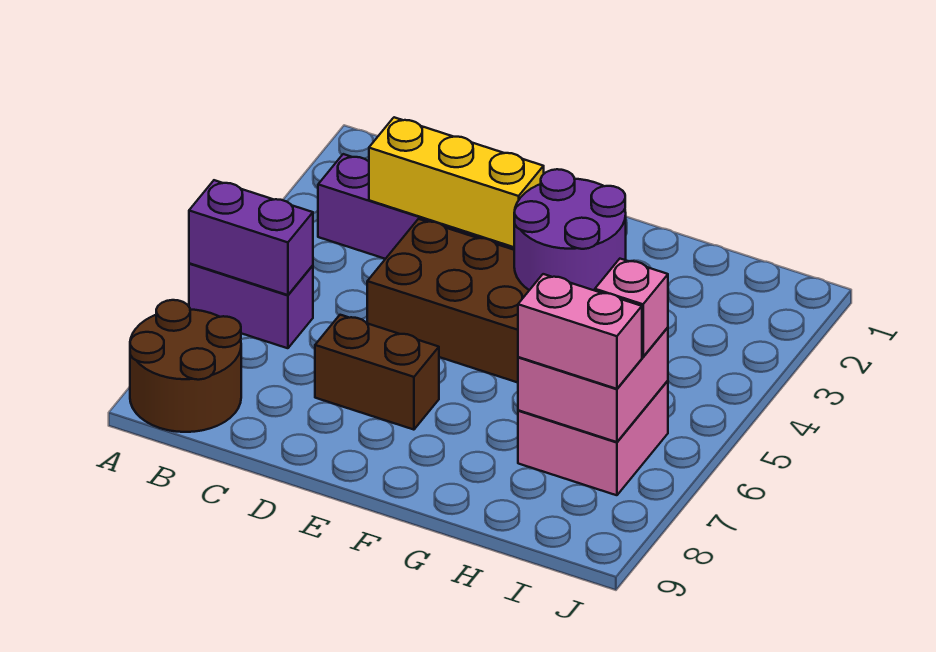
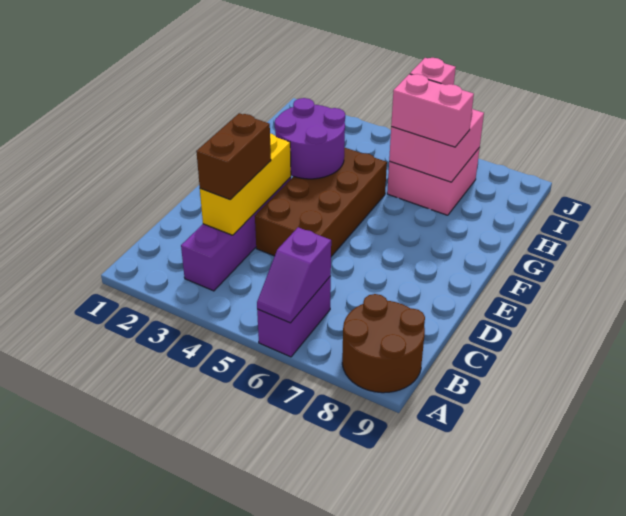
purple 1x2 brick [189,180,313,295] -> purple 1x2 slope [257,227,331,323]
brown 1x2 brick [315,315,439,430] -> brown 1x2 brick moved to [196,113,271,200]
pink 1x2 brick [518,274,642,389] -> pink 1x2 brick turned to [391,74,474,147]

